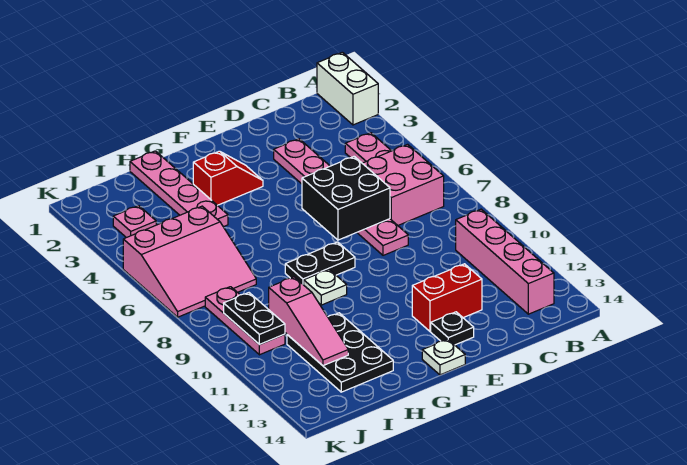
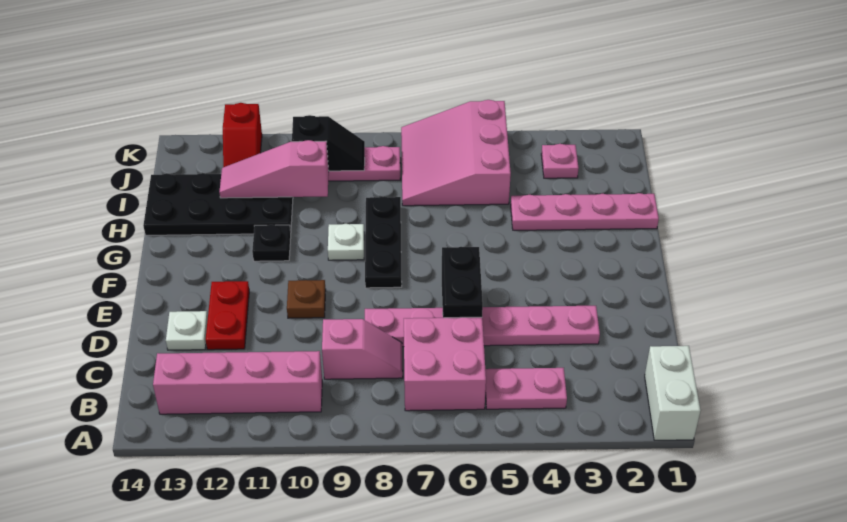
white 1x2 brick [317,52,378,125] -> white 1x2 brick turned to [645,346,701,440]
none -> pink 1x2 slope [322,319,403,379]
black 2x2 brick [302,157,390,240] -> black 1x2 brick [442,247,483,318]
red 1x2 brick [412,264,482,331] -> red 1x2 plate [206,281,249,350]
none -> brown 1x1 plate [287,280,326,318]
black 1x1 plate [431,312,474,345] -> black 1x1 plate moved to [252,225,291,261]
red 1x2 slope [193,151,263,205] -> red 1x2 slope moved to [223,103,262,167]
black 1x2 plate [285,242,355,285] -> black 1x3 plate [365,197,402,288]
white 1x1 plate [422,339,465,375] -> white 1x1 plate moved to [166,311,208,350]
black 2x3 plate [287,313,393,392] -> black 2x4 plate [143,173,293,235]
black 1x2 plate [224,293,285,345] -> black 1x2 slope [292,115,365,171]

